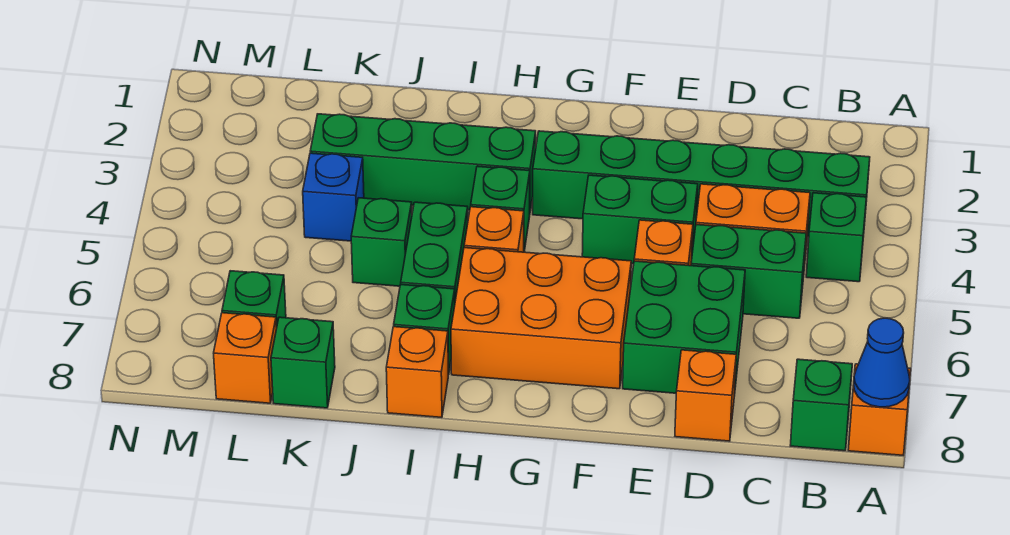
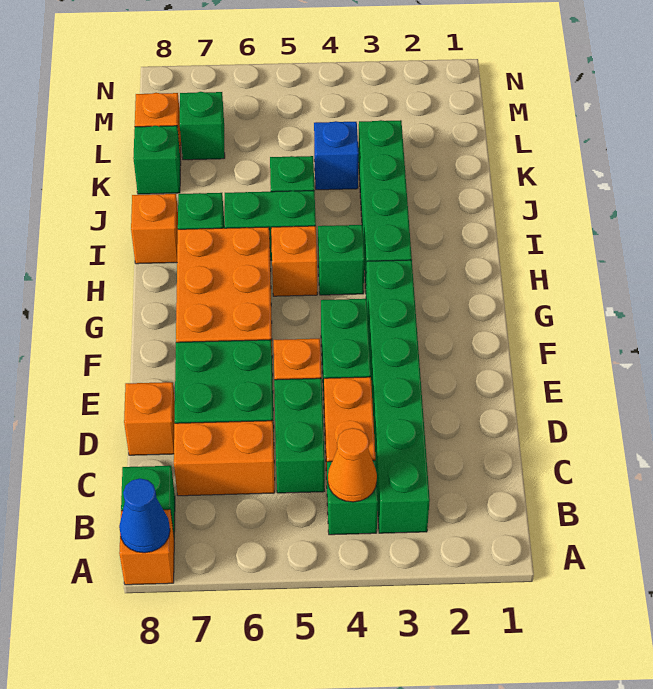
none -> orange 1x1 cone [328,428,377,502]
none -> orange 1x2 brick [174,421,275,496]

